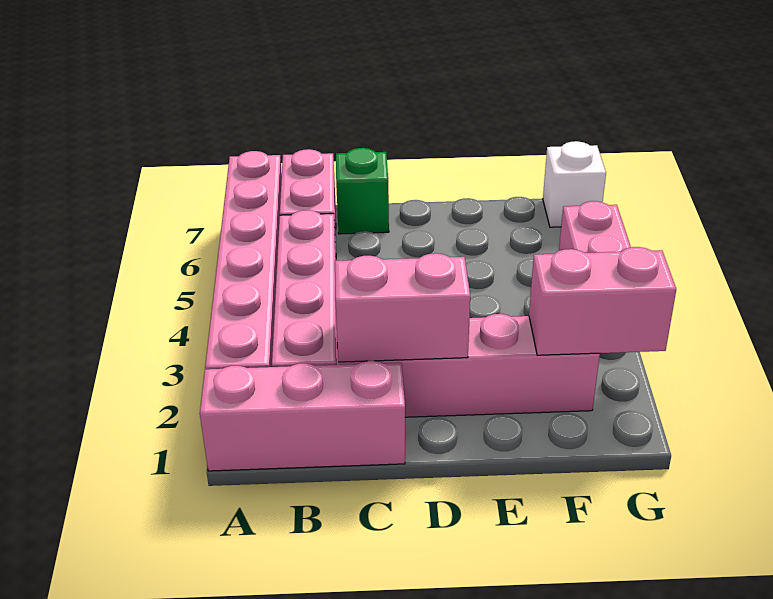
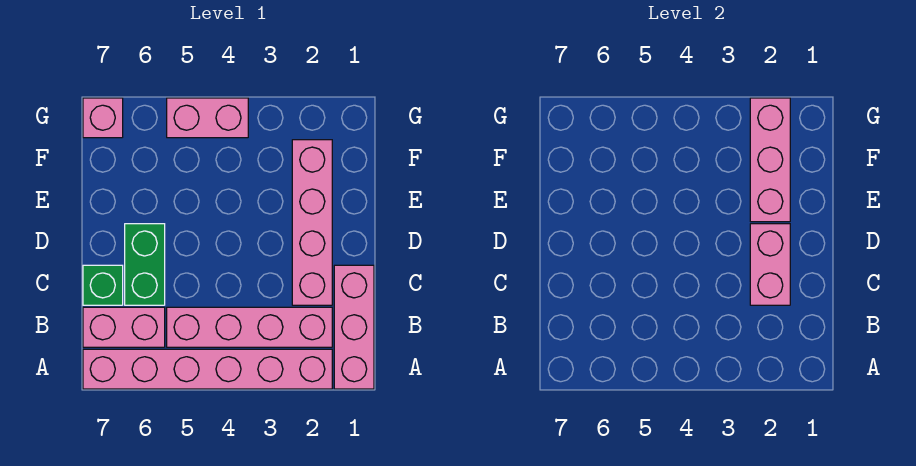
none -> green 1x2 brick [125,224,165,305]
pink 1x2 brick [529,247,676,355] -> pink 1x3 brick [750,98,790,222]
white 1x1 brick [543,141,606,227] -> pink 1x1 brick [83,98,123,138]

